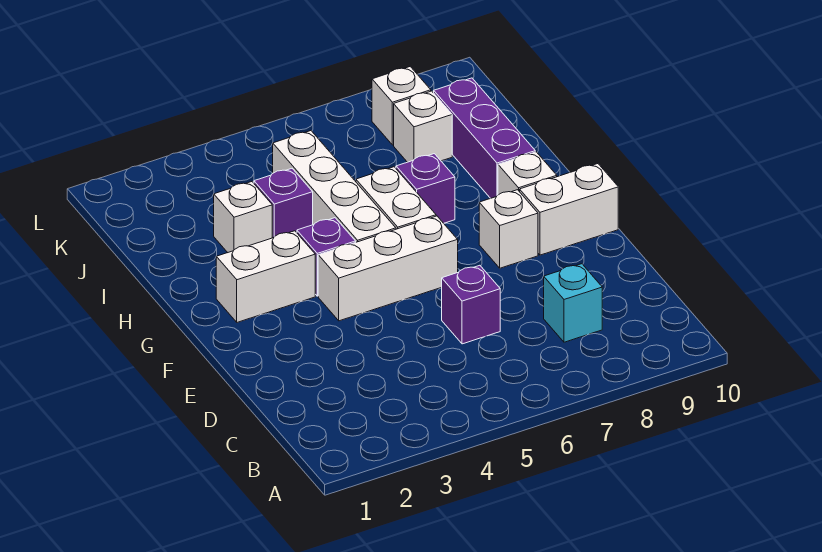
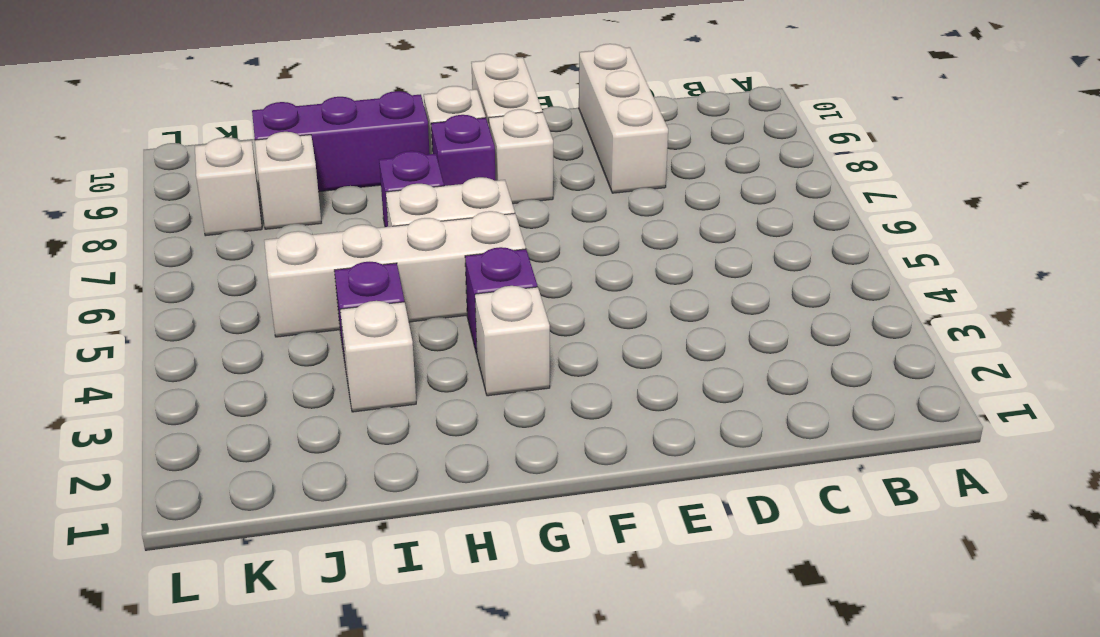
cyan 1x1 brick [544,264,602,342] -> none
purple 1x1 brick [441,265,500,344] -> purple 1x1 brick moved to [431,115,496,186]
white 1x3 brick [318,216,458,321] -> white 1x3 brick moved to [579,44,668,193]
white 1x2 brick [216,231,315,322] -> white 1x1 brick [475,286,550,396]

